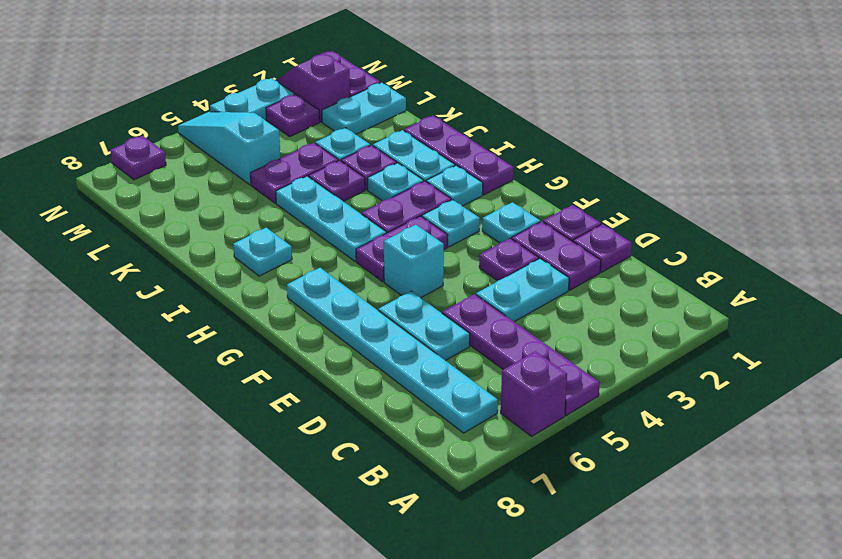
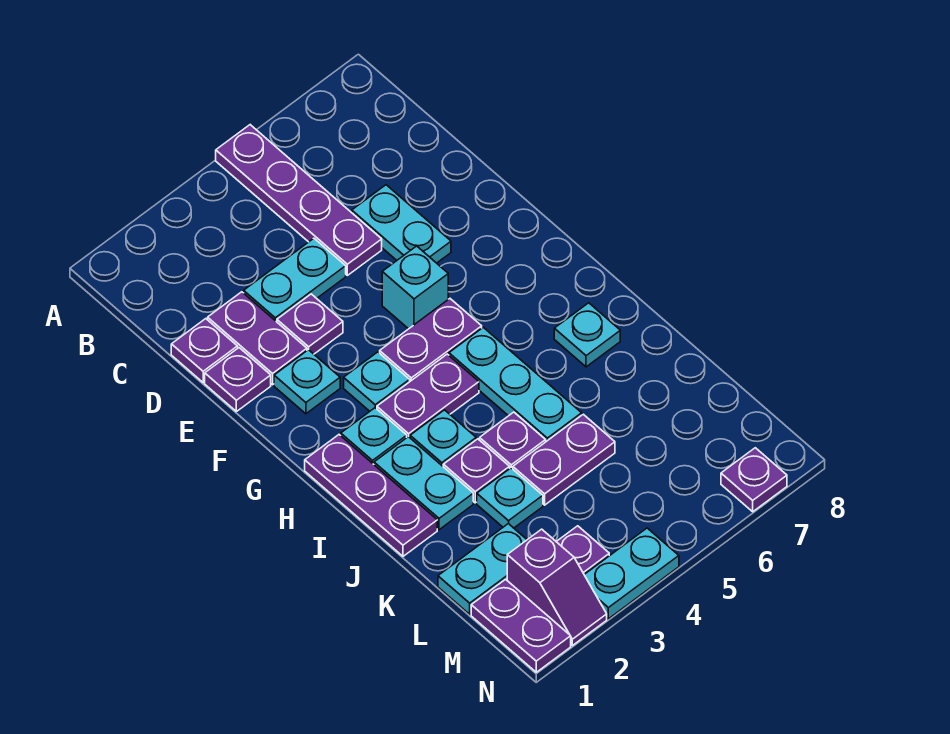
purple 1x1 brick [501,351,567,436] -> none
cyan 1x6 plate [287,268,498,433] -> none
cyan 1x3 slope [178,112,280,185] -> none

